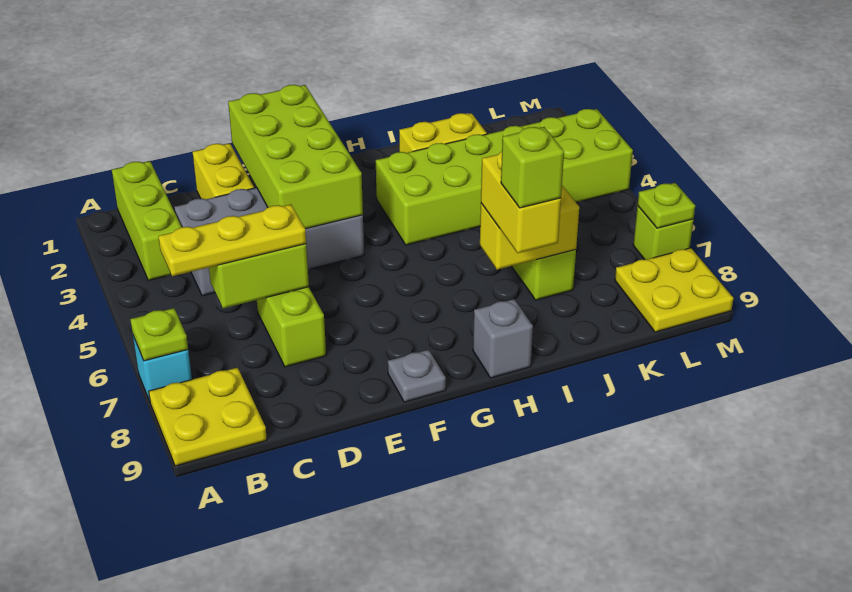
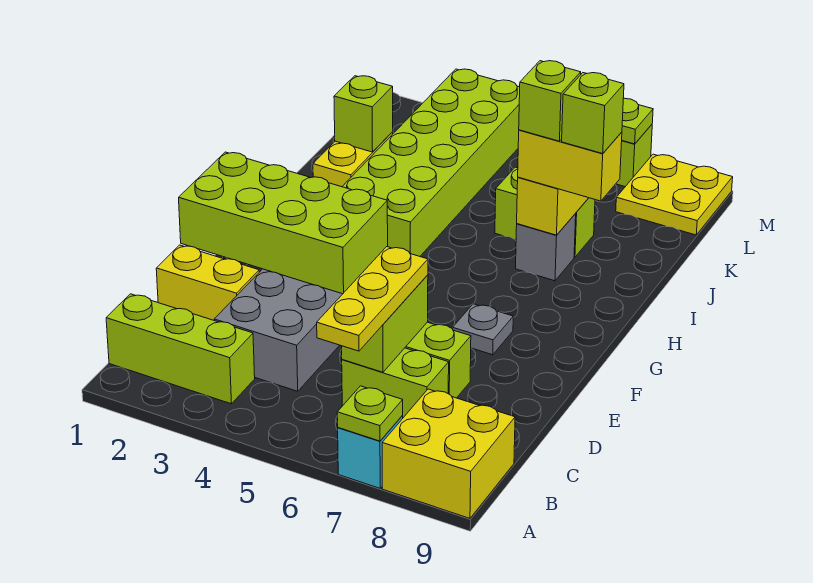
yellow 2x2 plate [149,368,267,466] -> yellow 2x2 brick [382,389,515,518]
none -> lime 1x2 brick [342,348,449,418]
grey 1x1 plate [388,350,446,402] -> grey 1x1 plate moved to [453,304,513,355]
grey 1x1 brick [473,299,533,378] -> grey 1x1 brick moved to [516,214,576,281]
none -> lime 1x1 brick [519,61,581,141]
none -> lime 1x1 brick [334,76,393,152]

